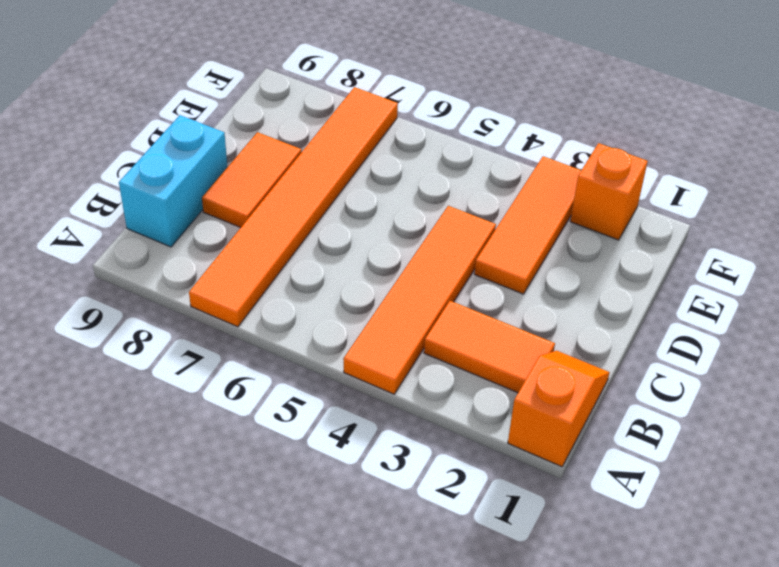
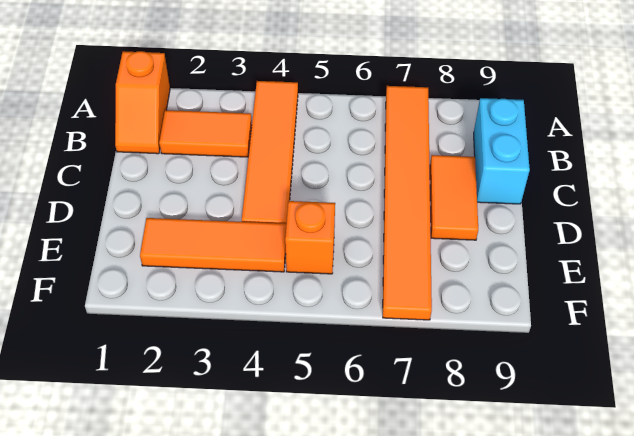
orange 1x3 tile [474,156,581,294] -> orange 1x3 tile turned to [140,218,287,272]
orange 1x1 brick [570,143,648,240] -> orange 1x1 brick moved to [285,201,335,274]

